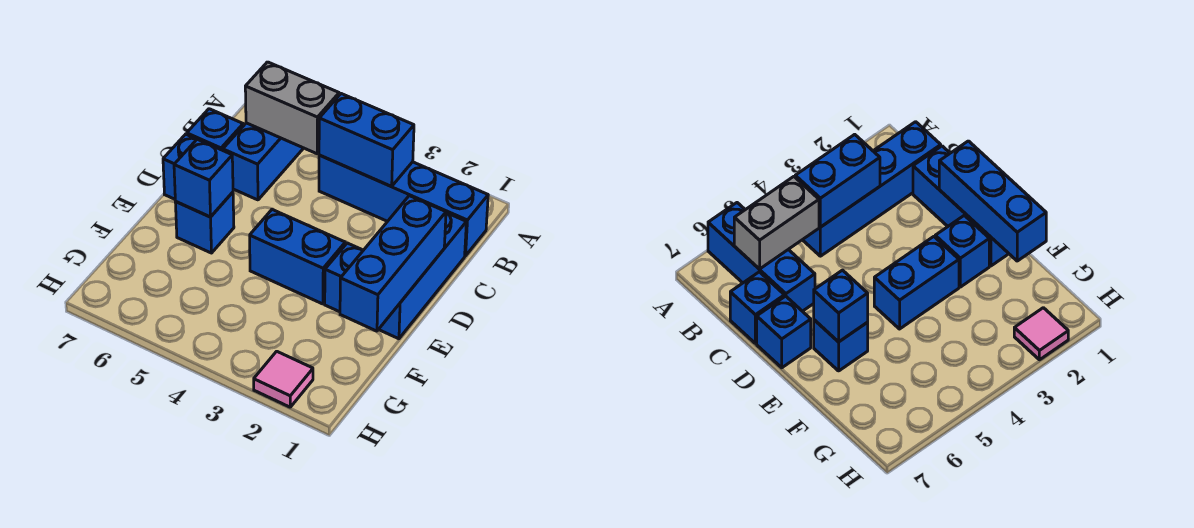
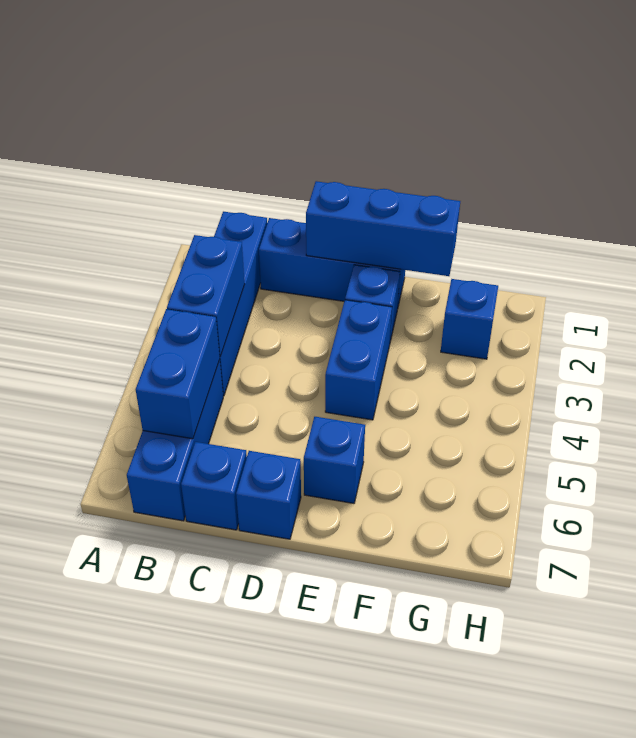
blue 1x3 brick [223,123,303,200] -> blue 1x3 brick turned to [127,360,223,521]
grey 1x2 brick [245,62,339,154] -> blue 1x2 brick [136,309,220,439]
blue 1x1 brick [174,139,233,217] -> blue 1x1 brick moved to [441,279,498,359]
pink 1x1 tile [254,351,313,407] -> none

